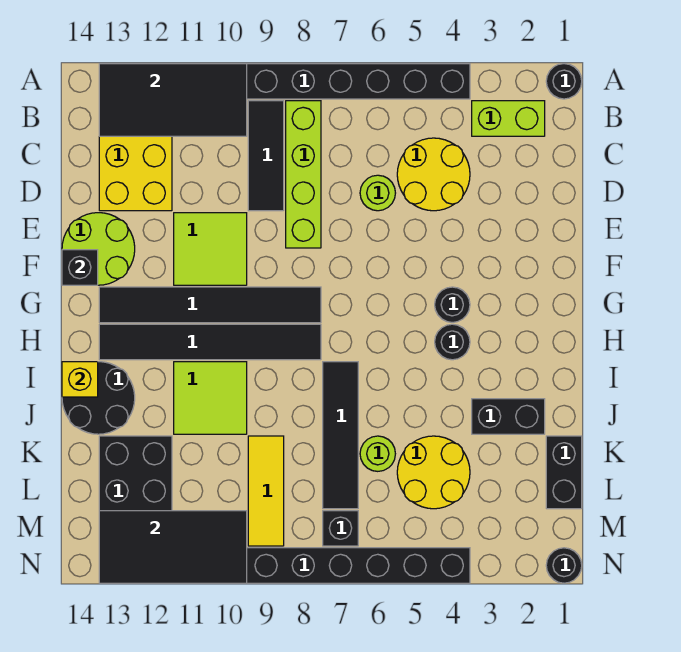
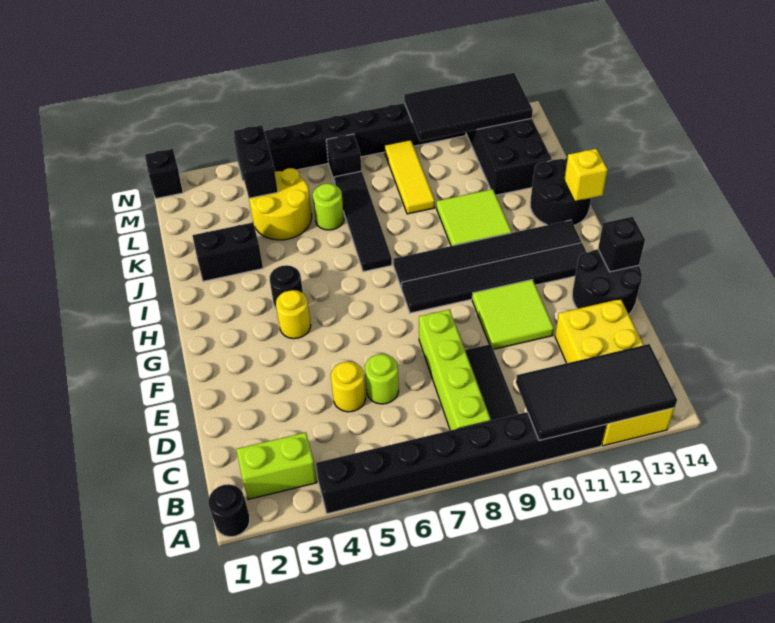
yellow 2x2 round brick [397,138,470,211] -> yellow 1x1 round brick [331,362,366,412]
lime 2x2 round brick [62,213,135,285] -> black 2x2 round brick [572,249,642,314]
black 1x1 round brick [435,287,470,322] -> yellow 1x1 round brick [276,290,311,339]
black 1x2 brick [546,436,582,509] -> black 1x2 brick moved to [234,125,278,198]
black 1x1 round brick [546,548,582,583] -> black 1x1 brick [145,149,183,199]

